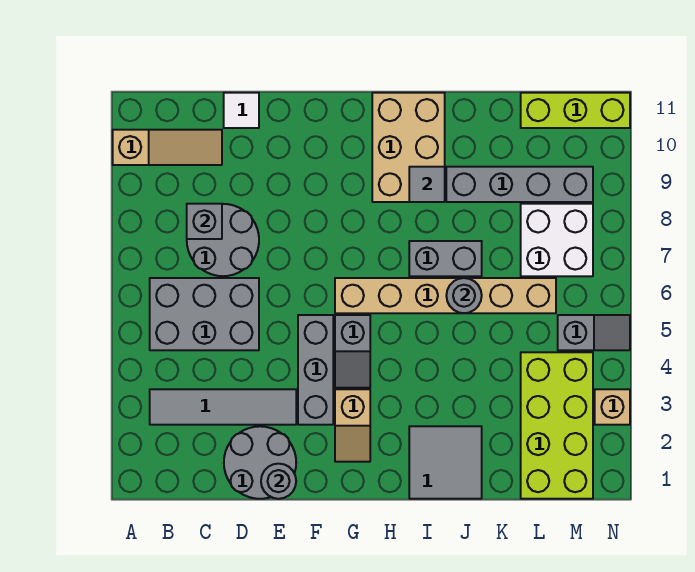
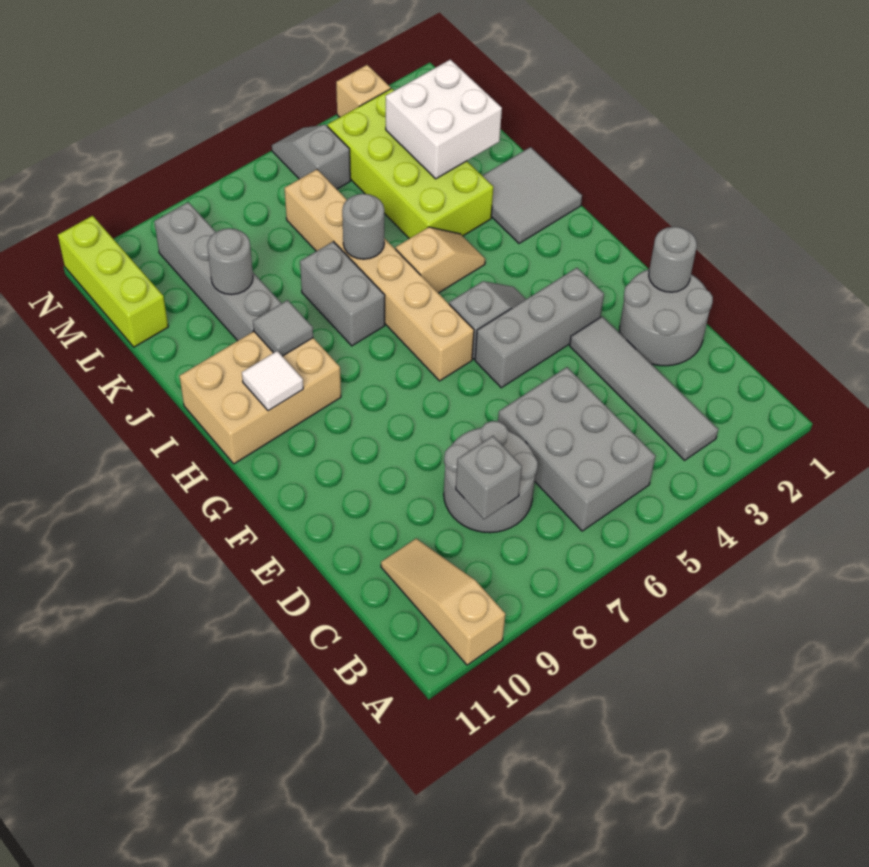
white 1x1 tile [224,93,259,128] -> white 1x1 tile moved to [242,351,303,411]
tan 1x2 slope [335,389,370,462] -> tan 1x2 slope moved to [396,227,485,293]
none -> grey 1x1 round brick [207,228,253,295]
lime 2x4 brick [521,352,593,499] -> lime 2x4 brick turned to [328,89,493,239]
white 2x2 brick [521,204,593,276] -> white 2x2 brick moved to [386,60,502,179]

